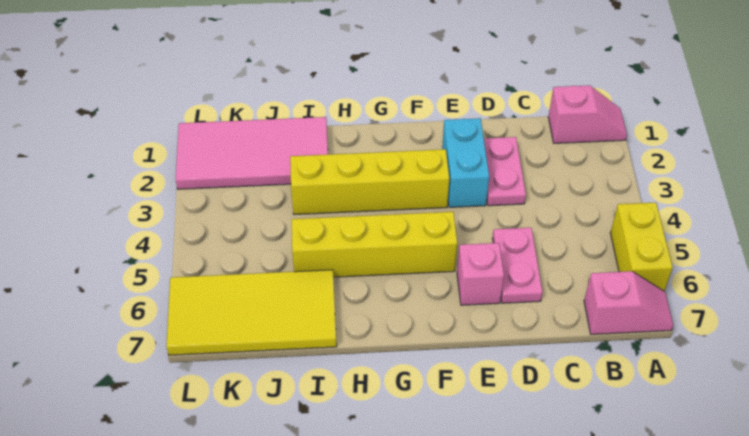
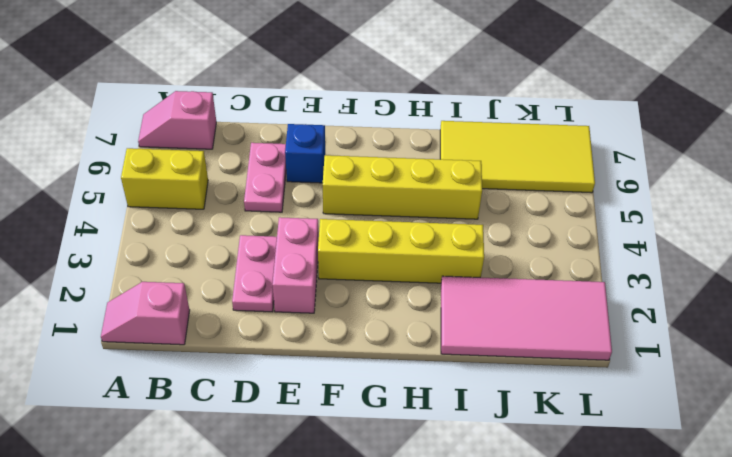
yellow 1x2 brick [611,202,673,291] -> yellow 1x2 brick turned to [121,148,208,209]
cyan 1x2 brick [442,118,489,207] -> pink 1x2 brick [272,217,319,313]
pink 1x1 brick [457,243,504,305] -> blue 1x1 brick [285,124,325,183]

